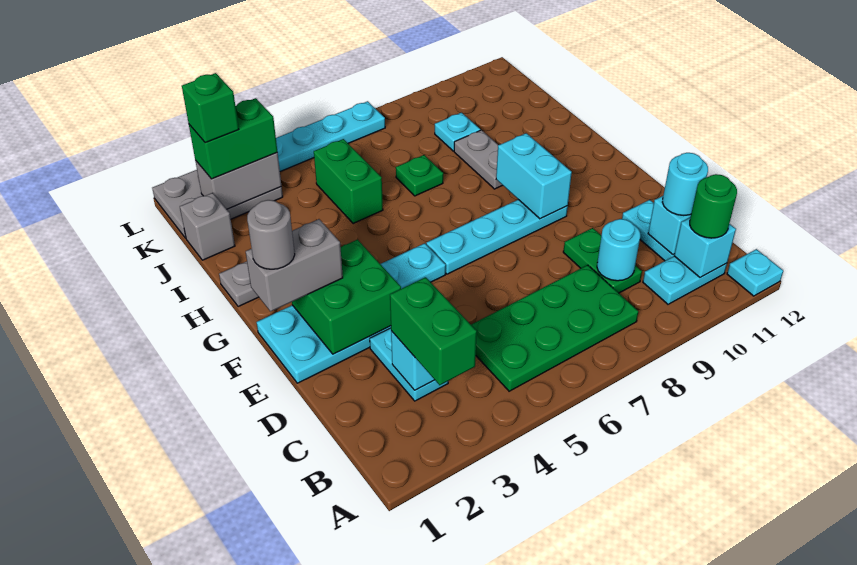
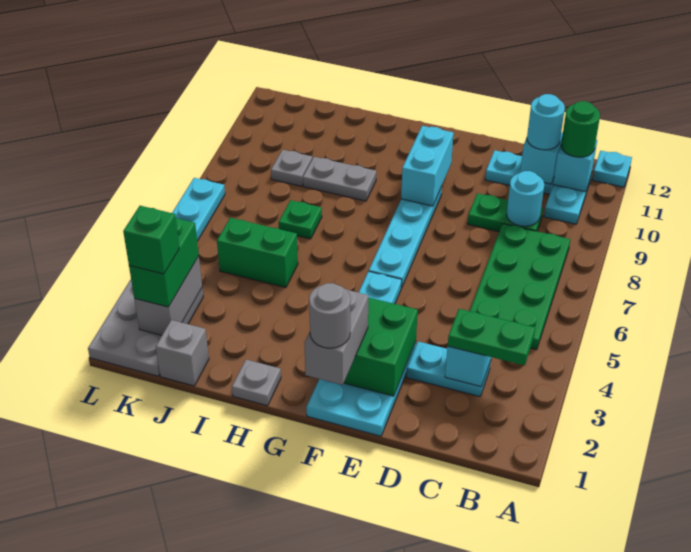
green 1x2 brick [390,277,477,385] -> green 1x2 plate [448,309,535,365]
cyan 1x2 brick [496,133,572,219] -> cyan 1x2 brick turned to [401,126,454,206]
cyan 1x1 plate [435,113,480,151] -> grey 1x1 plate [271,150,312,186]

